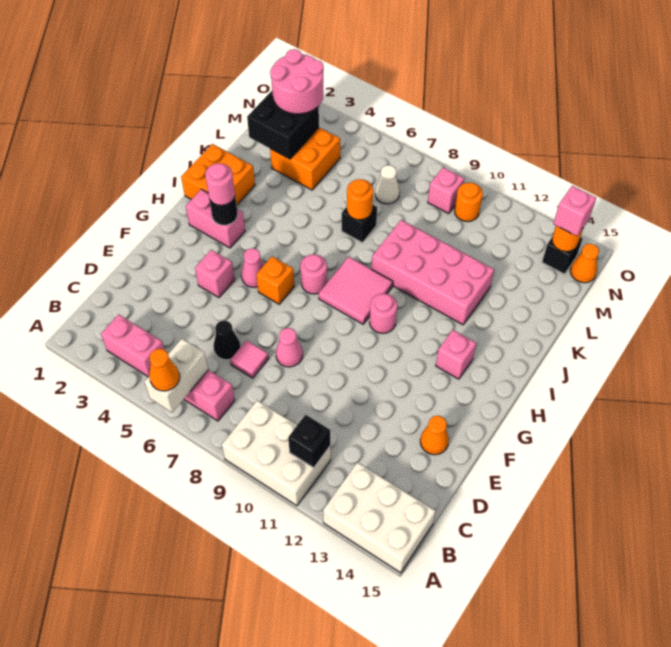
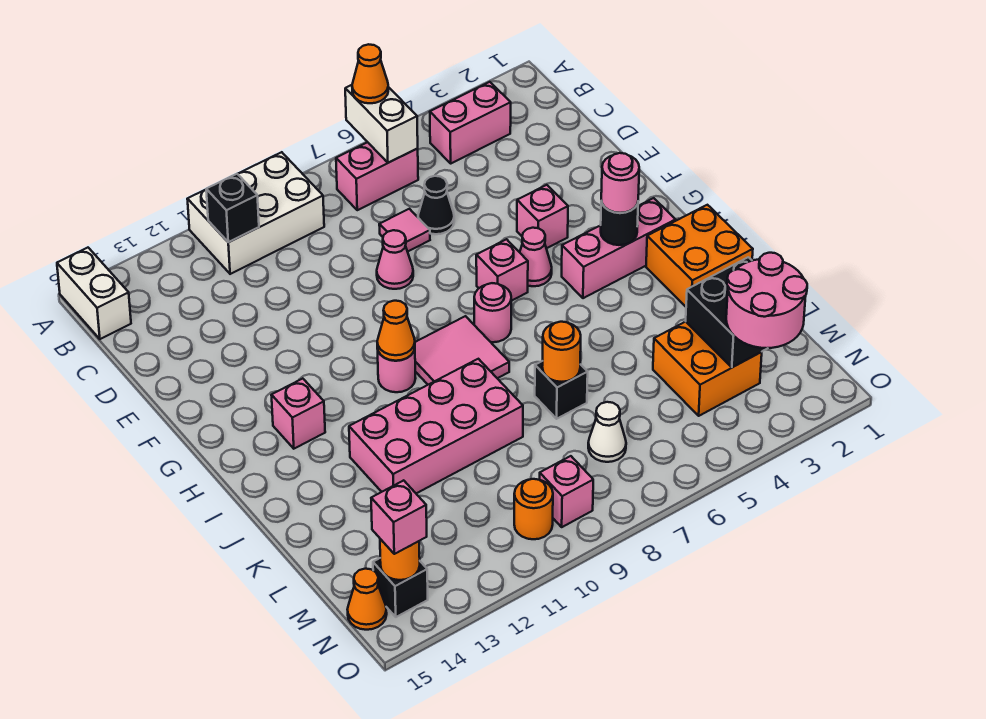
white 2x3 brick [323,462,436,573] -> white 1x2 brick [57,248,131,339]
orange 1x1 cone [420,416,449,455] -> orange 1x1 cone moved to [377,301,415,361]
orange 1x1 brick [256,257,294,304] -> pink 1x1 brick [476,239,528,301]
pink 1x2 brick [186,189,245,248] -> pink 1x3 brick [562,198,676,298]

